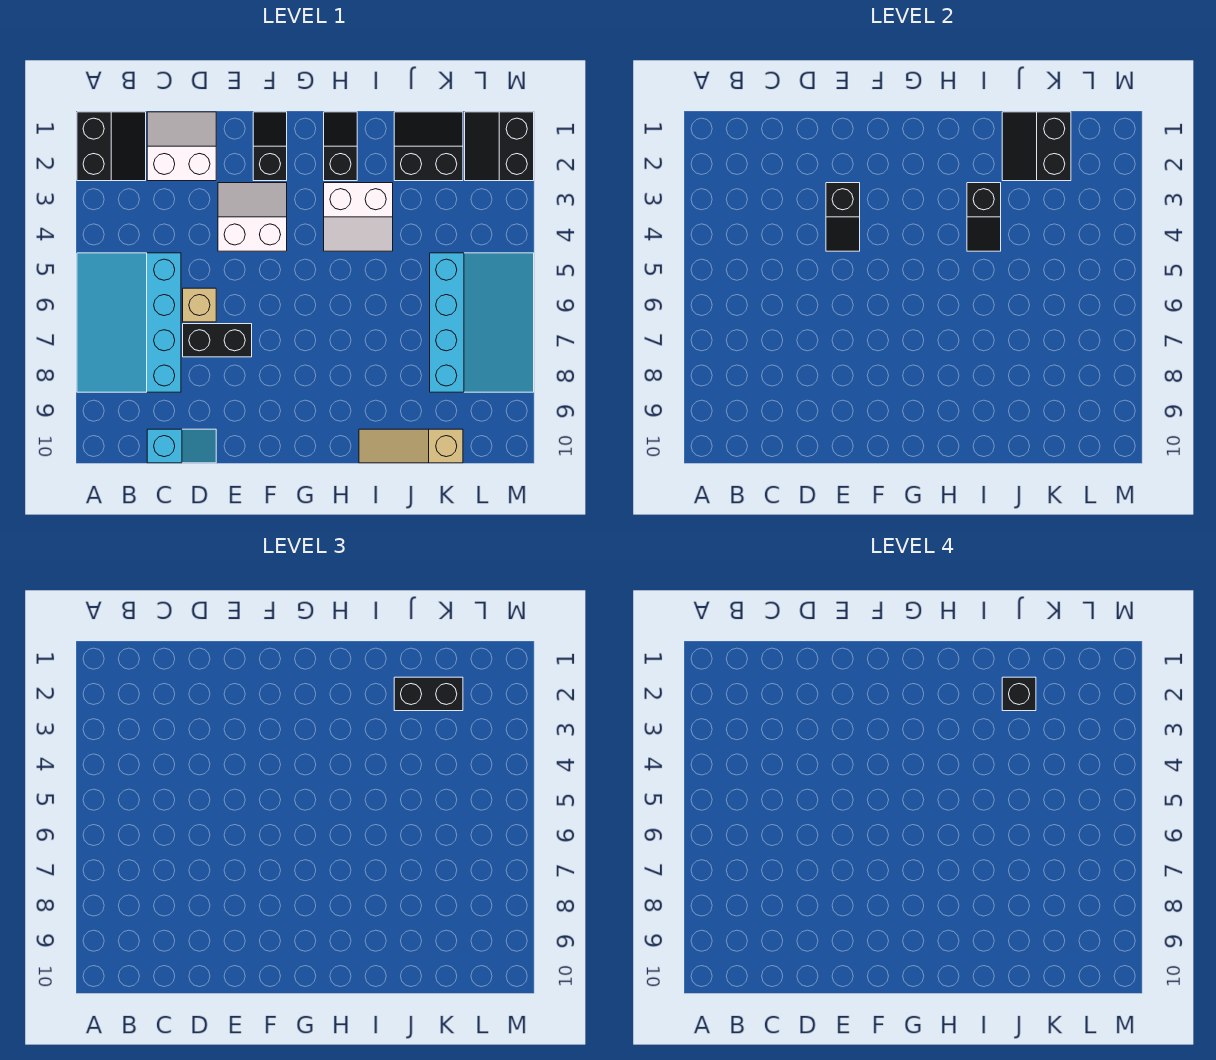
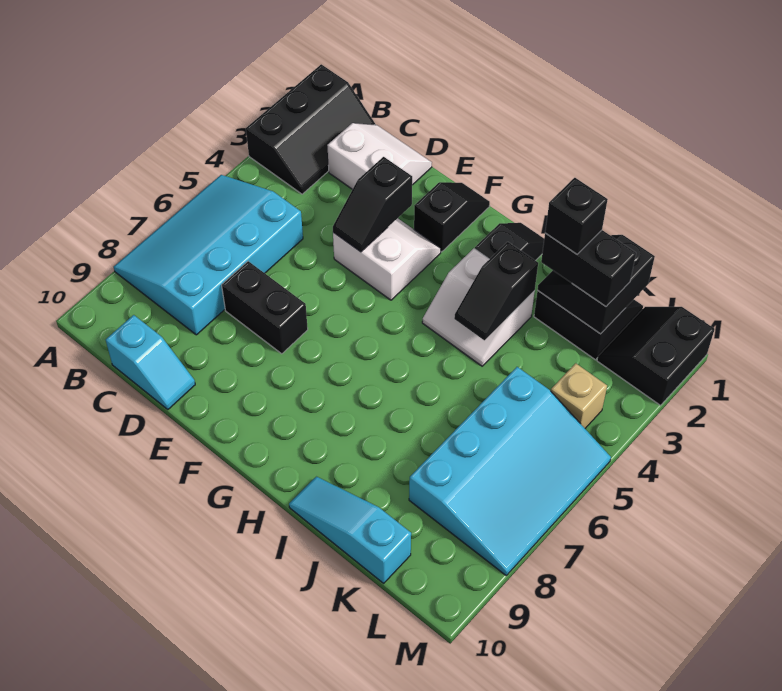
black 2x2 slope [77,112,146,181] -> black 2x3 slope [246,64,376,194]
tan 1x1 brick [183,288,216,322] -> tan 1x1 brick moved to [551,363,607,428]
tan 1x3 slope [359,429,463,463] -> cyan 1x3 slope [289,477,411,583]

